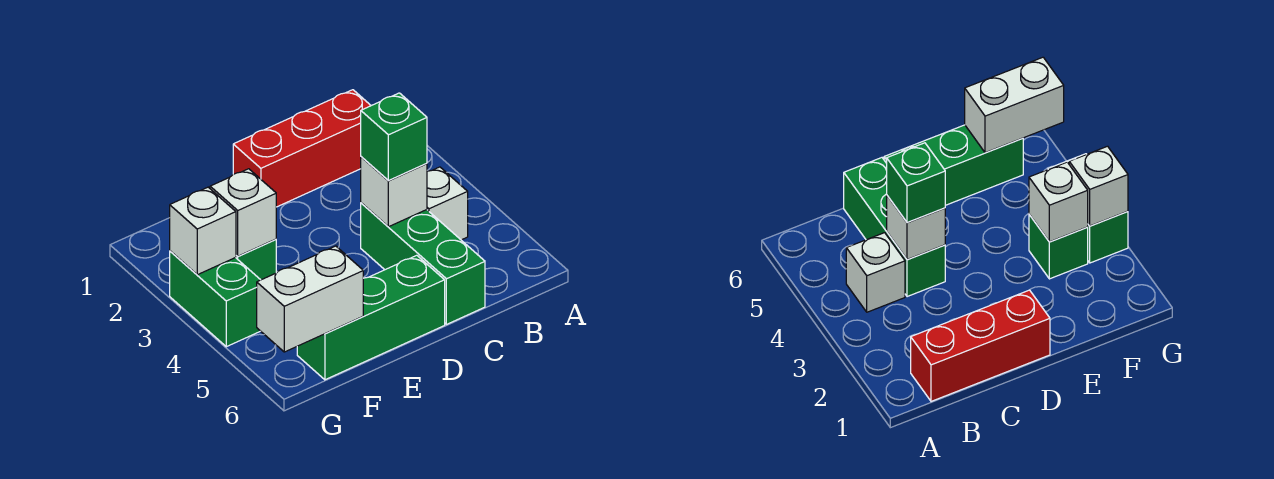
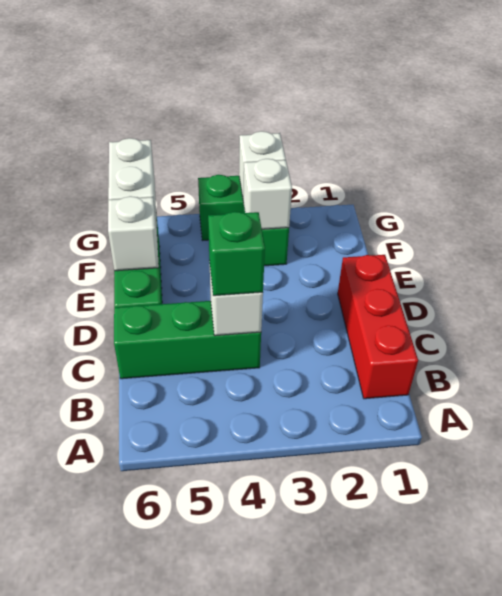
white 1x1 brick [427,167,468,240] -> white 1x1 brick moved to [108,196,159,271]

